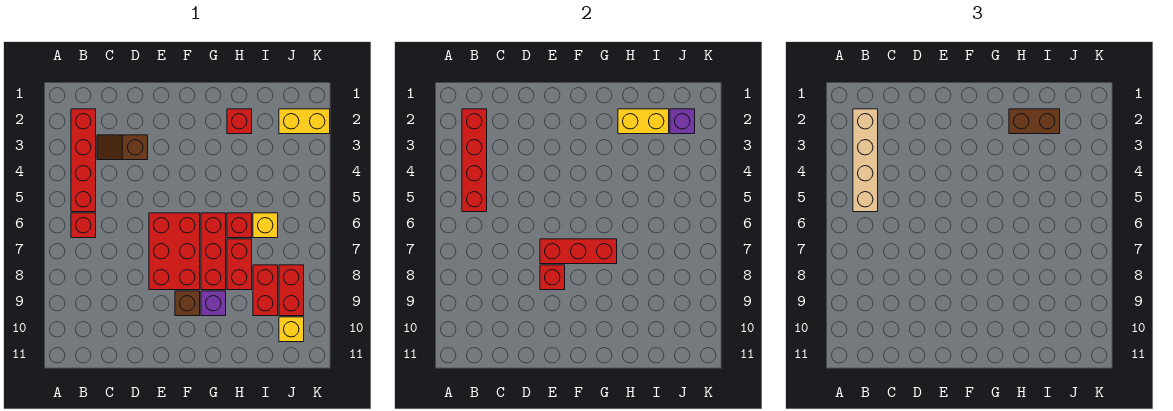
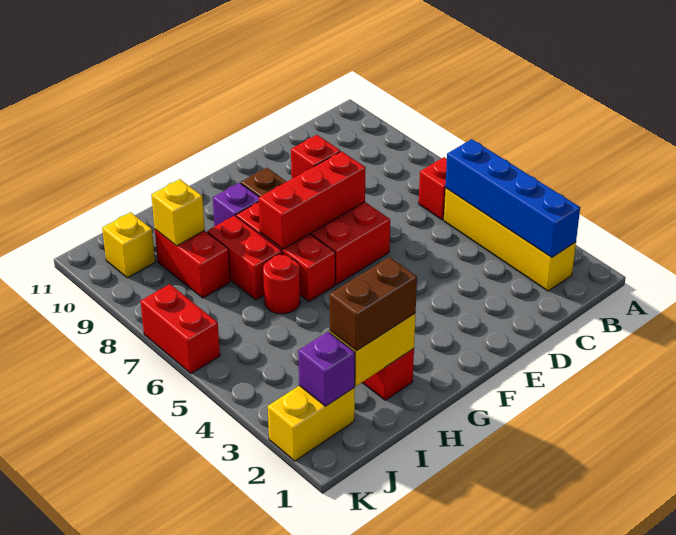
red 1x4 brick [71,109,96,212] -> yellow 1x4 brick [444,188,576,291]
red 1x4 brick [462,109,487,212] -> blue 1x4 brick [445,139,580,258]
tan 1x4 brick [853,109,878,212] -> none
brown 1x2 slope [97,135,148,160] -> none
red 1x1 brick [227,213,252,238] -> red 1x1 round brick [263,255,300,314]
yellow 1x1 brick [253,213,278,238] -> yellow 1x1 brick moved to [151,179,205,246]
red 1x2 brick [279,265,304,316] -> red 1x2 brick moved to [141,284,220,373]

